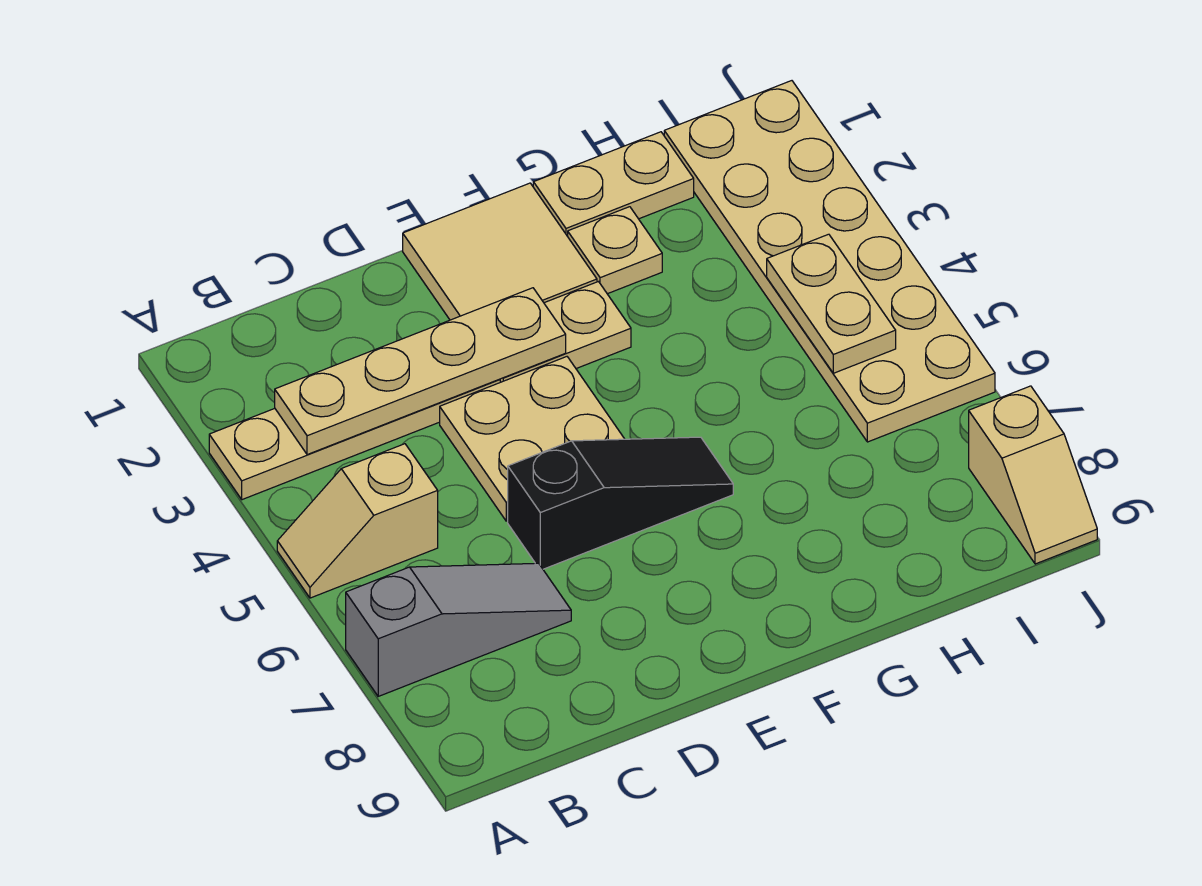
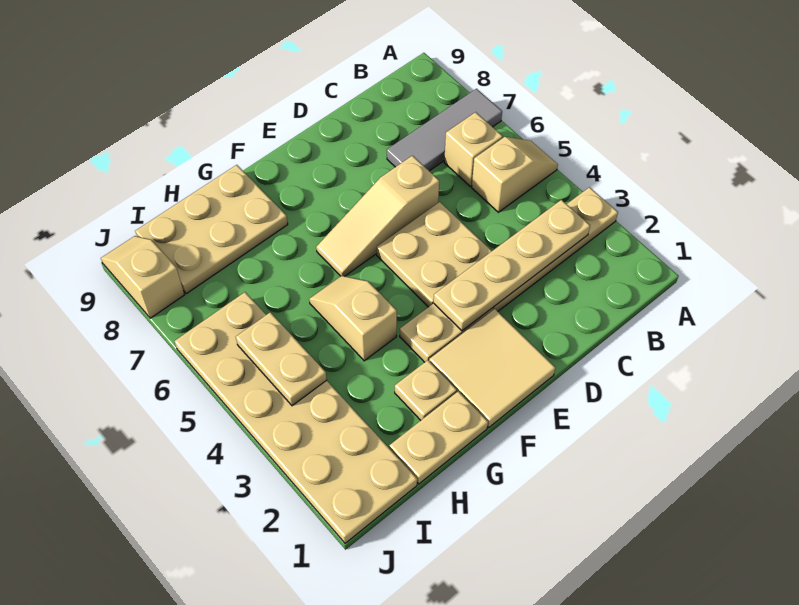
grey 1x3 slope [346,563,571,696] -> grey 1x3 tile [387,89,502,171]
none -> tan 1x1 brick [444,112,503,186]
black 1x3 slope [508,437,733,569] -> tan 1x3 slope [316,156,439,276]
none -> tan 1x2 slope [309,276,397,361]
none -> tan 2x3 plate [135,165,288,294]

